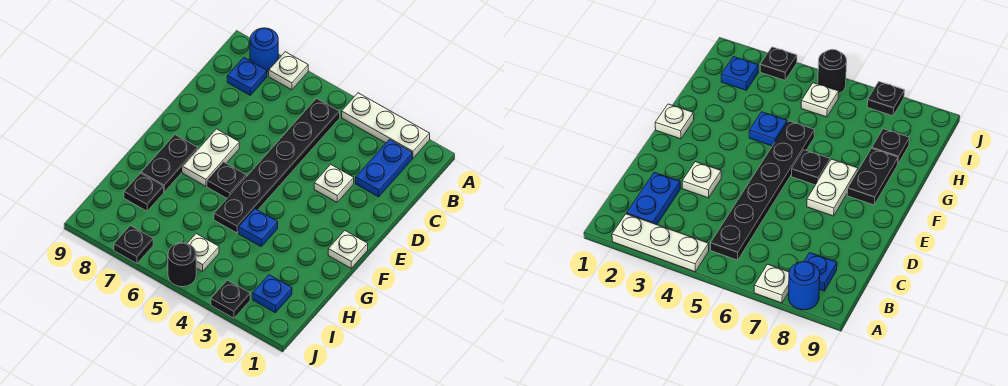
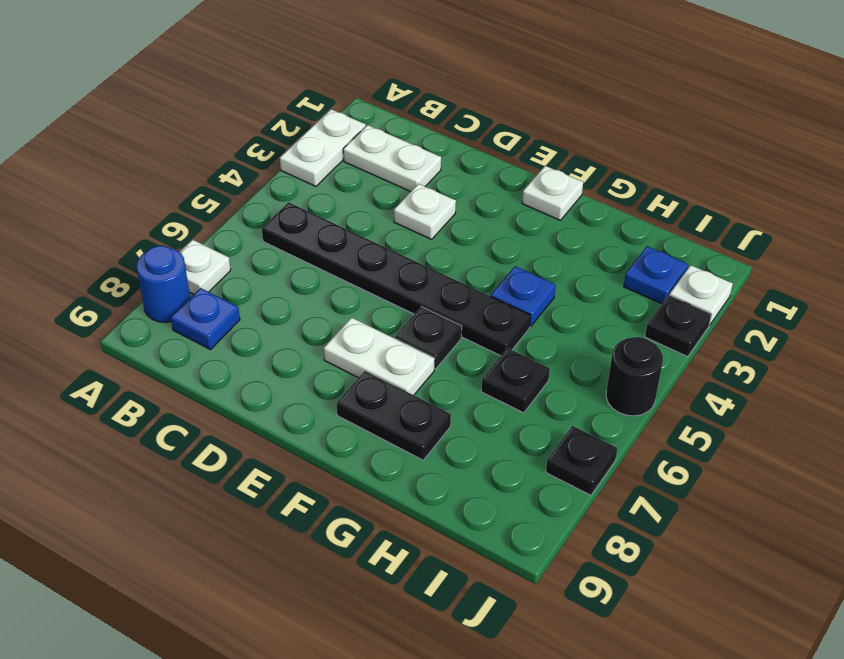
white 1x3 plate [342,93,430,158] -> white 1x2 plate [280,109,366,186]
blue 1x2 plate [356,140,412,197] -> white 1x2 plate [343,125,441,192]
black 1x1 plate [124,173,164,211] -> black 1x1 plate moved to [481,348,550,413]
white 1x1 plate [187,234,219,271] -> white 1x1 plate moved to [670,265,733,325]

